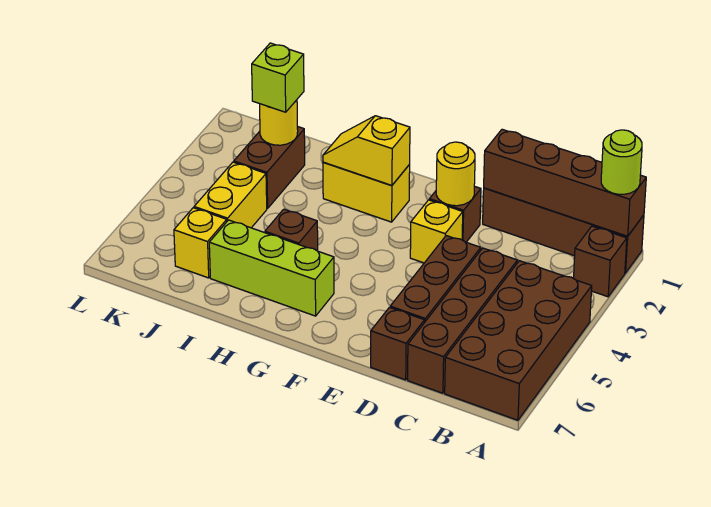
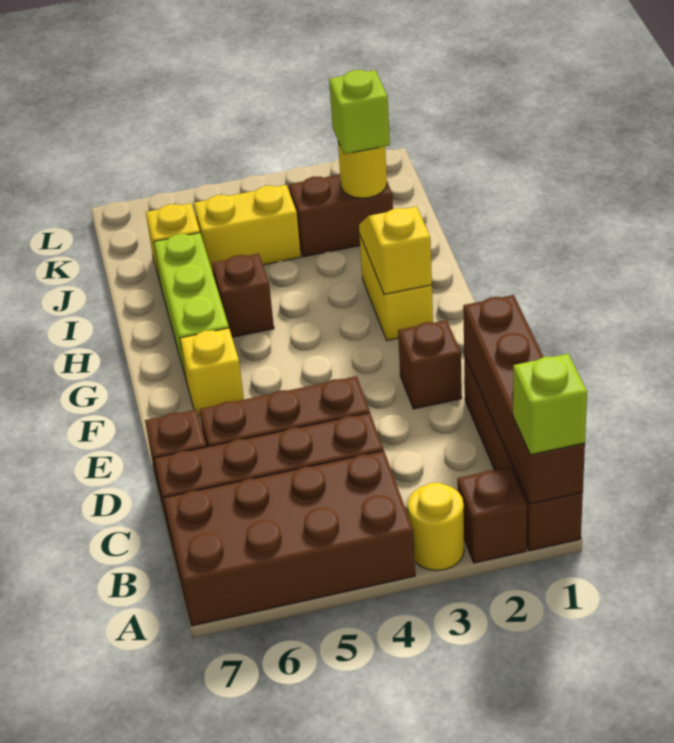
lime 1x1 round brick [601,130,642,194] -> lime 1x1 brick [513,354,587,455]
yellow 1x1 round brick [436,142,475,206] -> yellow 1x1 round brick moved to [408,483,464,570]
yellow 1x1 brick [410,200,463,263] -> yellow 1x1 brick moved to [180,328,244,416]

